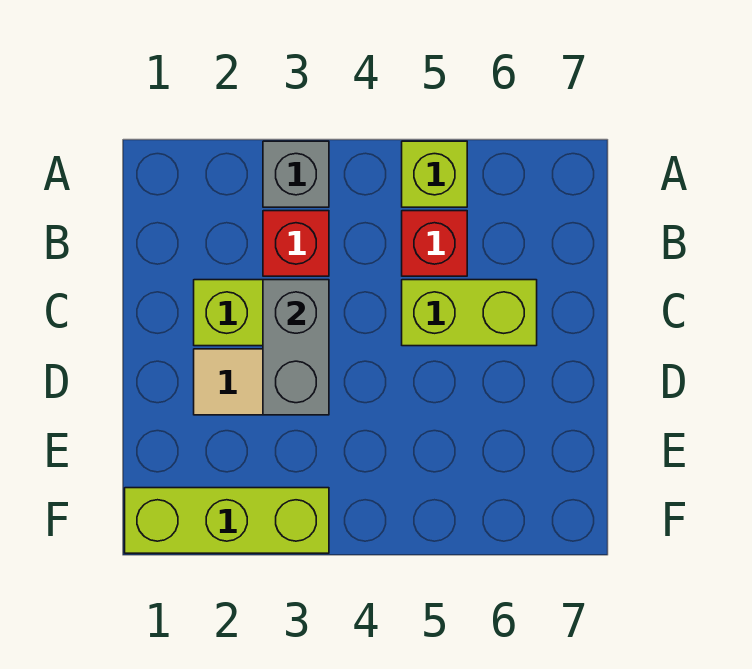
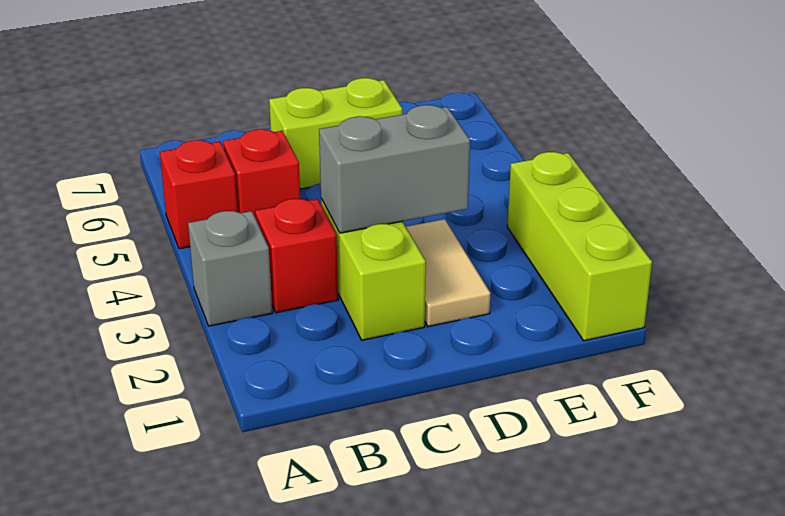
lime 1x1 brick [402,141,467,207] -> red 1x1 brick [160,140,237,249]
lime 1x2 brick [402,280,537,346] -> lime 1x2 brick turned to [269,78,402,189]

